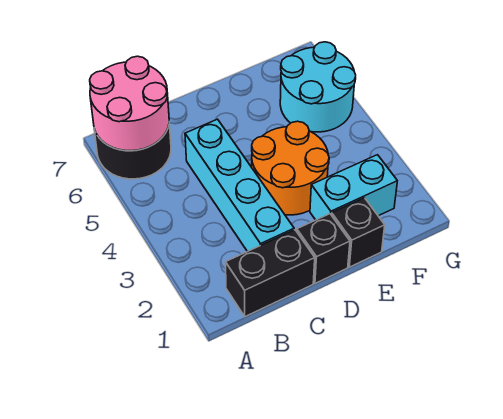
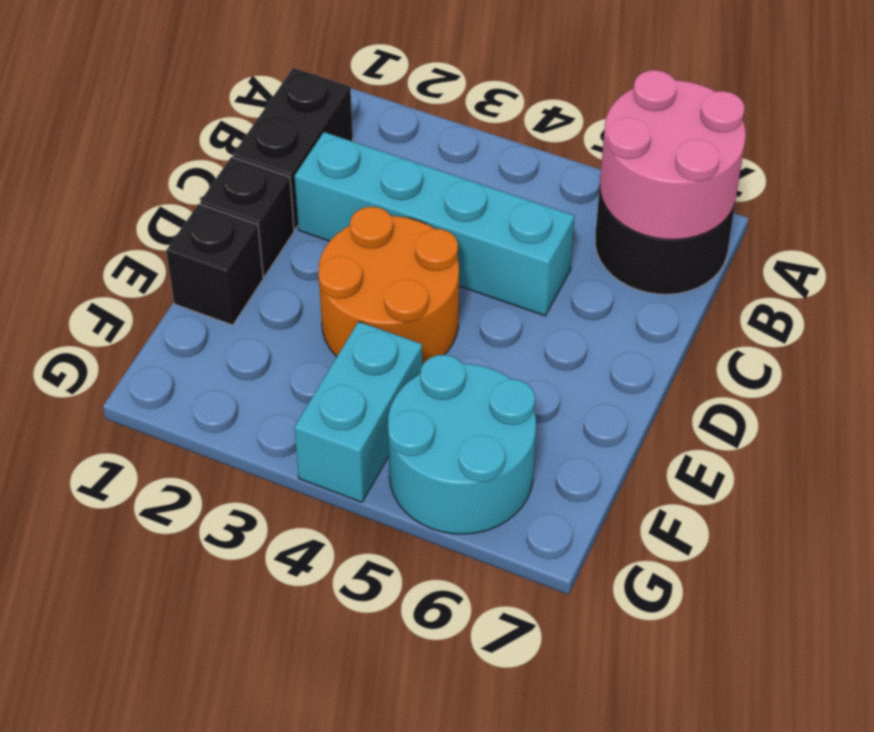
cyan 1x2 brick [310,155,397,220] -> cyan 1x2 brick moved to [294,322,422,502]

